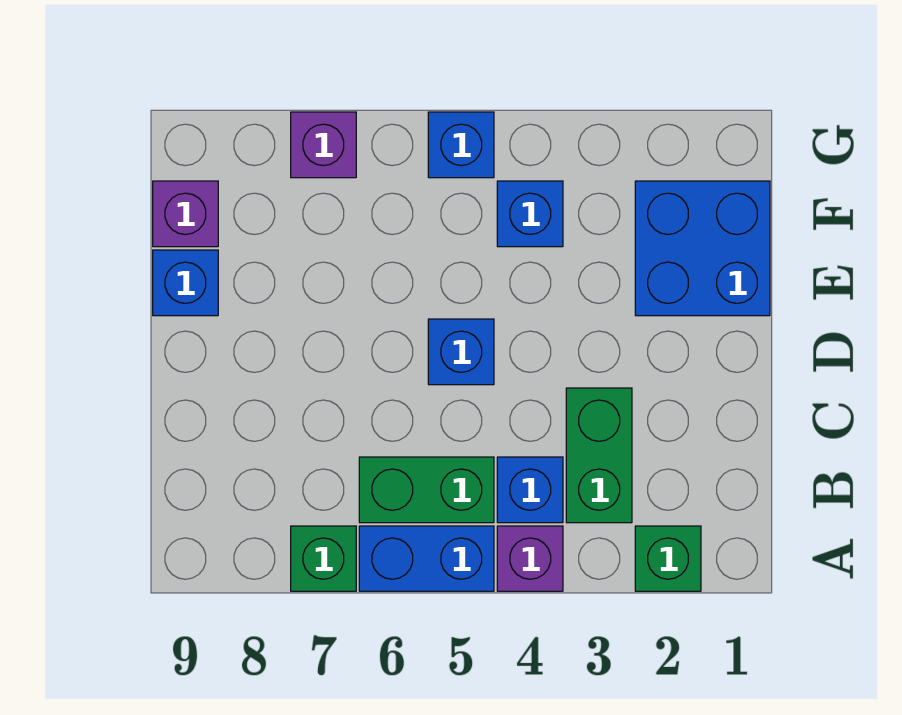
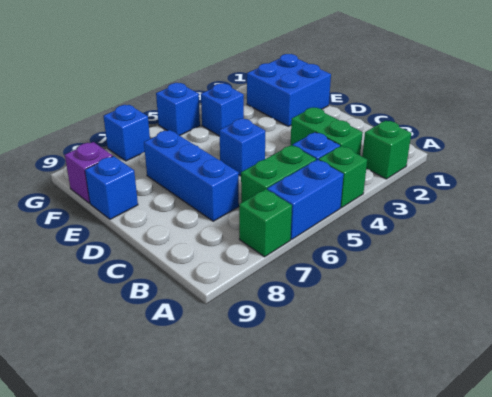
purple 1x1 brick [497,526,563,591] -> green 1x1 brick [319,146,367,208]
none -> blue 1x3 brick [144,130,239,221]
purple 1x1 brick [291,112,356,178] -> blue 1x1 brick [103,105,150,161]

